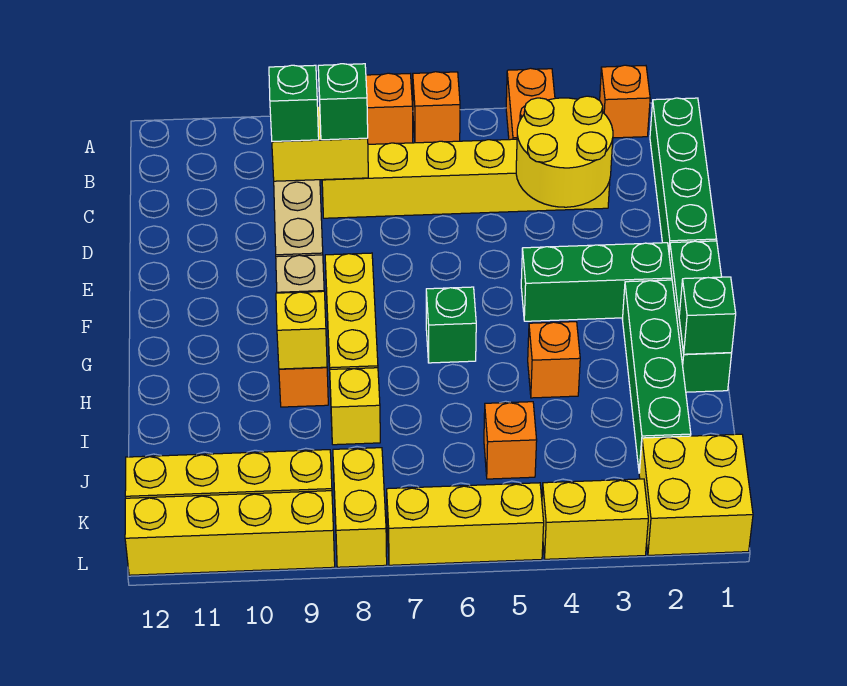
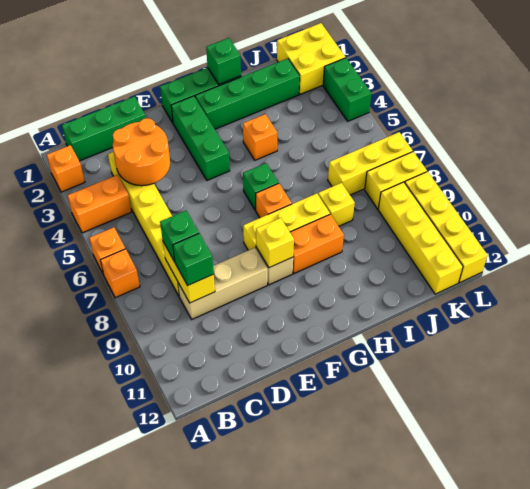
green 1x4 brick [650,98,717,250] -> green 1x3 brick [62,97,146,161]
yellow 2x2 round brick [516,96,613,207] -> orange 2x2 round brick [113,118,170,186]
yellow 1x1 brick [276,291,327,369] -> yellow 1x1 brick moved to [256,218,294,268]
orange 1x1 brick [484,402,537,479] -> orange 1x1 brick moved to [256,184,292,218]
yellow 1x2 brick [542,479,648,559] -> green 1x2 brick [323,58,372,121]
yellow 1x3 brick [387,483,544,565] -> yellow 1x3 brick turned to [328,132,413,195]

